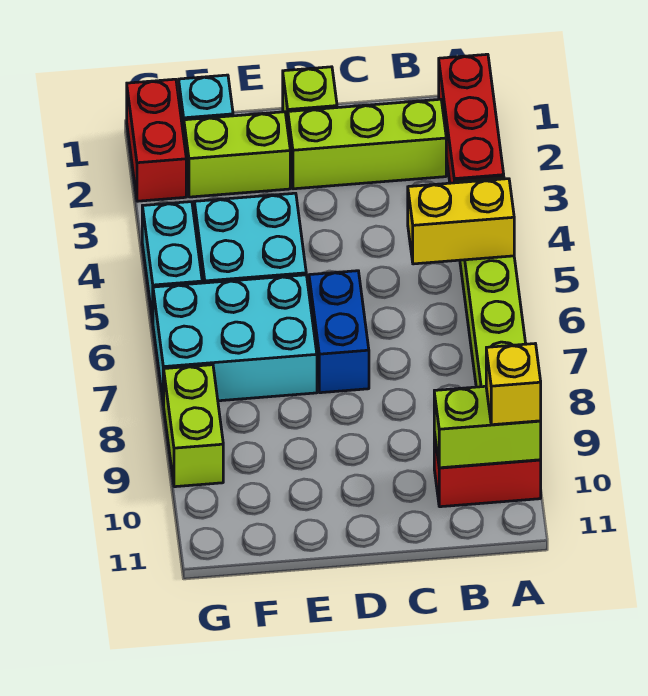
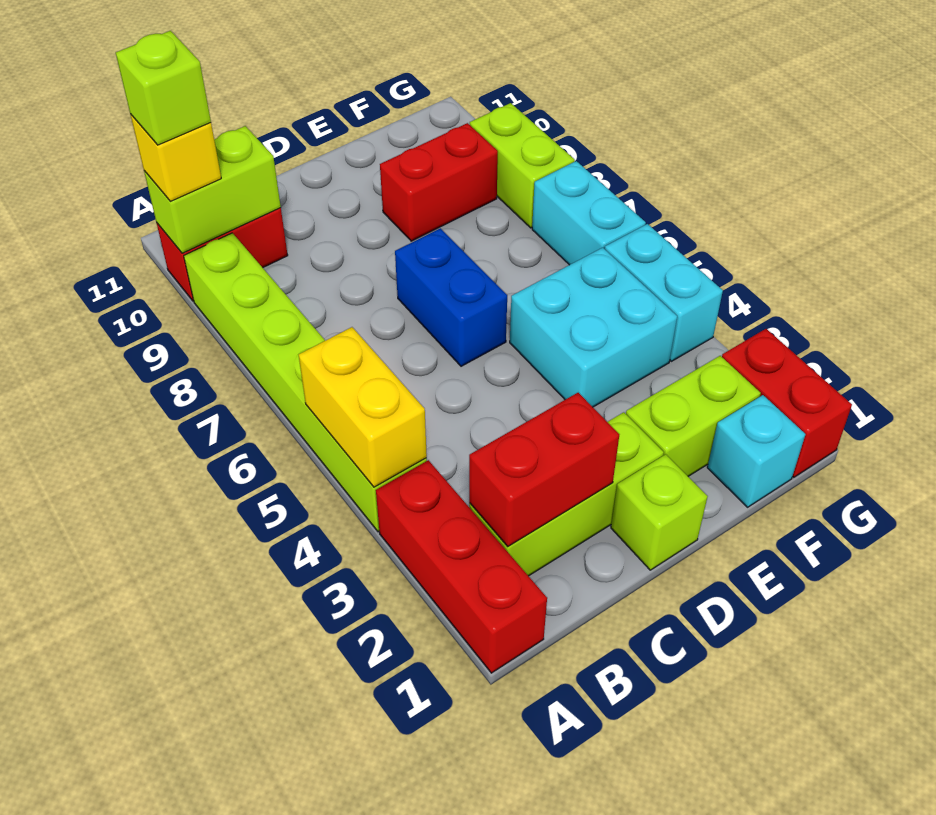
yellow 1x2 brick [408,179,514,264] -> yellow 1x2 brick turned to [299,327,427,487]
none -> lime 1x1 brick [116,31,211,145]
none -> red 1x2 brick [469,393,619,547]
cyan 2x3 brick [153,275,317,405] -> cyan 1x2 brick [532,161,646,265]
none -> red 1x2 brick [380,123,498,241]

